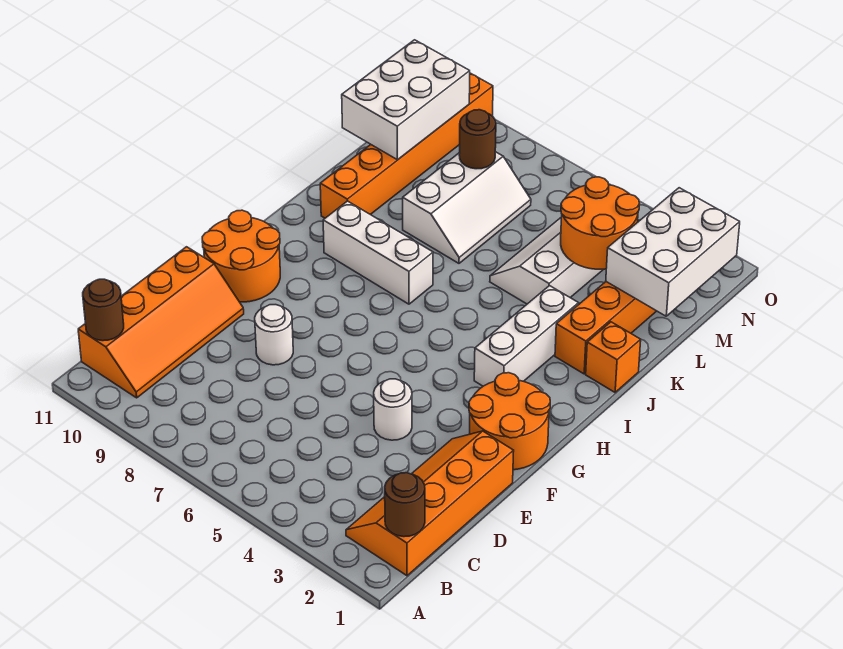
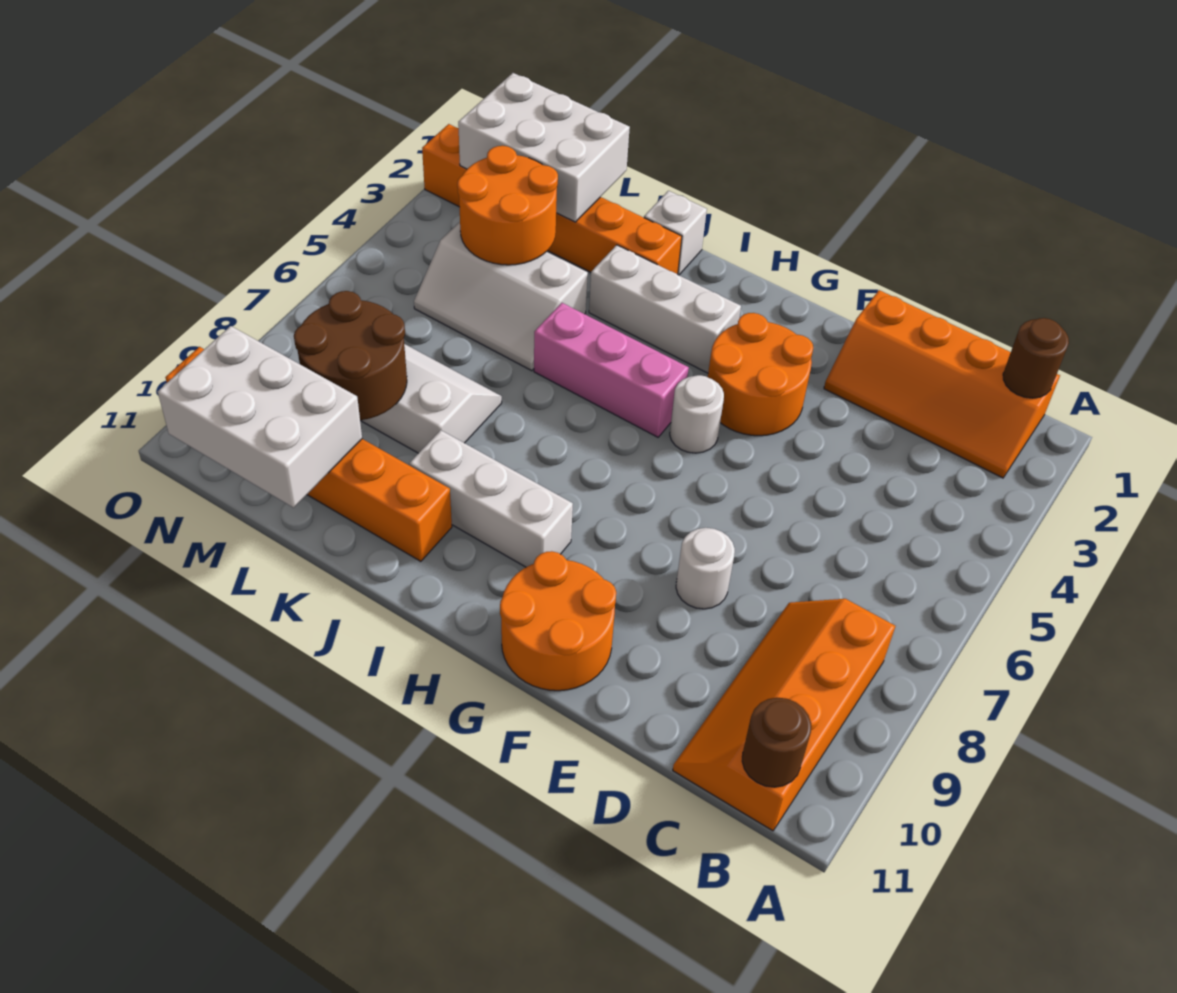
orange 2x4 slope [78,247,244,398] -> orange 2x4 slope turned to [673,599,895,831]
white 1x1 round brick [374,379,412,440] -> white 1x1 round brick moved to [670,375,724,453]
orange 2x2 round brick [469,373,550,470] -> orange 2x2 round brick moved to [708,313,813,436]
none -> pink 1x3 brick [534,303,689,437]
white 1x3 brick [323,201,433,304] -> white 1x3 brick turned to [409,430,573,567]
orange 1x1 brick [586,322,641,392] -> white 1x1 brick [644,191,707,275]
brown 1x1 round brick [459,110,496,169] -> brown 2x2 round brick [294,291,407,420]

